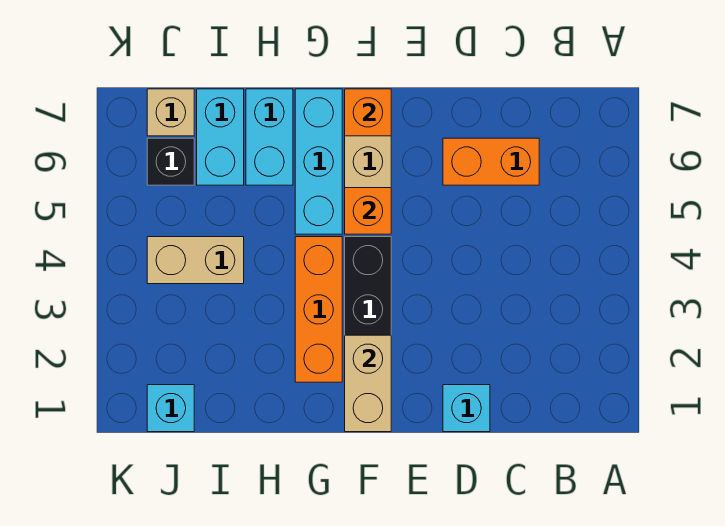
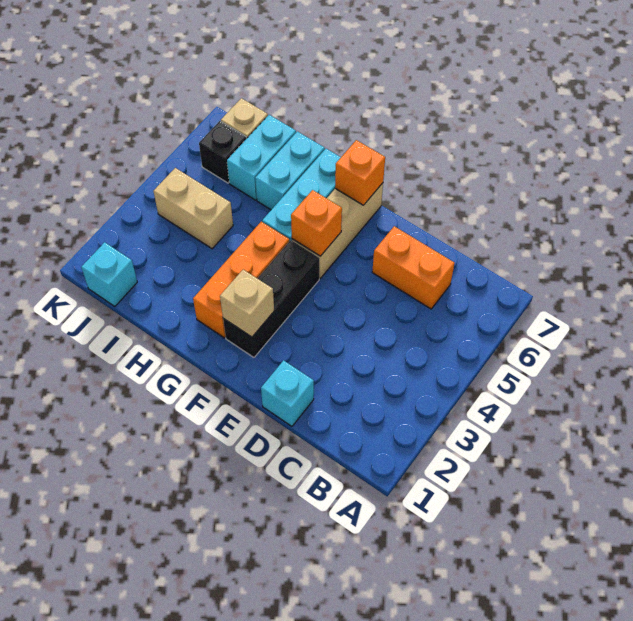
tan 1x2 brick [345,335,391,432] -> tan 1x1 brick [220,270,274,337]

